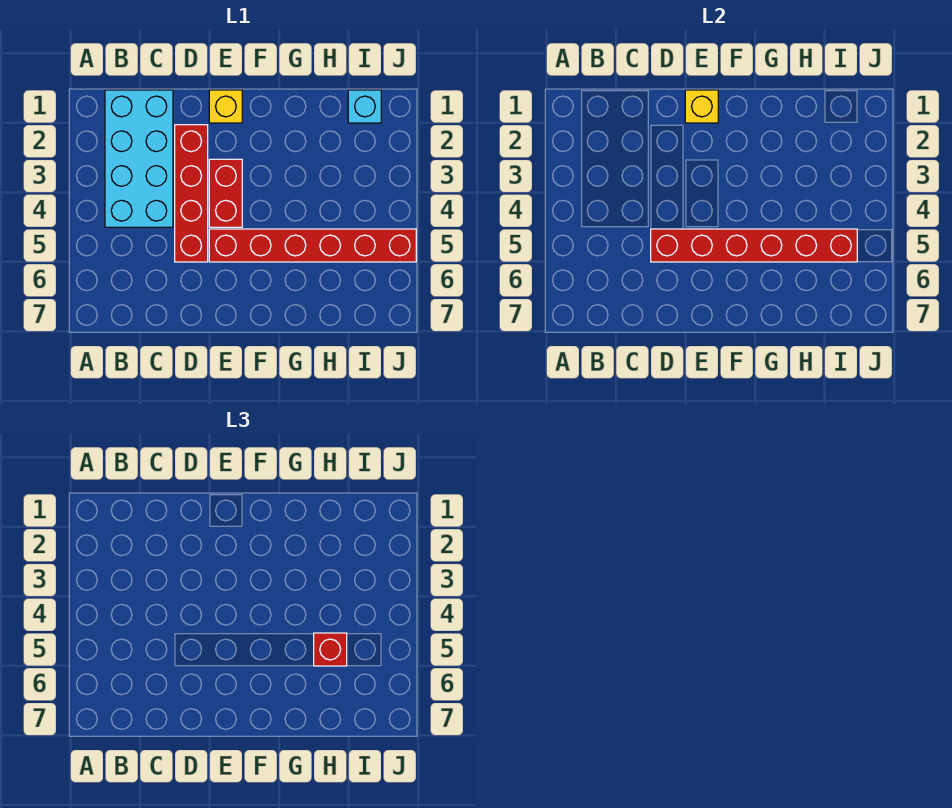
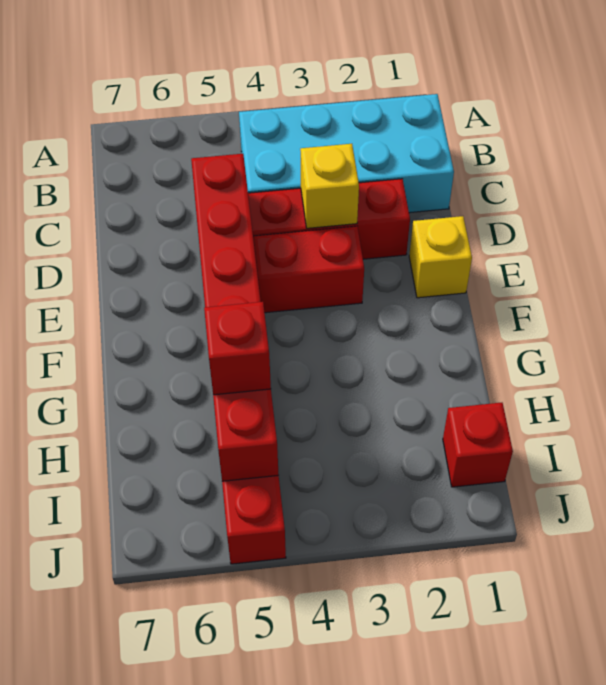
yellow 1x1 brick [685,90,718,123] -> yellow 1x1 brick moved to [300,144,359,228]
cyan 1x1 brick [348,90,381,123] -> red 1x1 brick [443,403,513,487]

